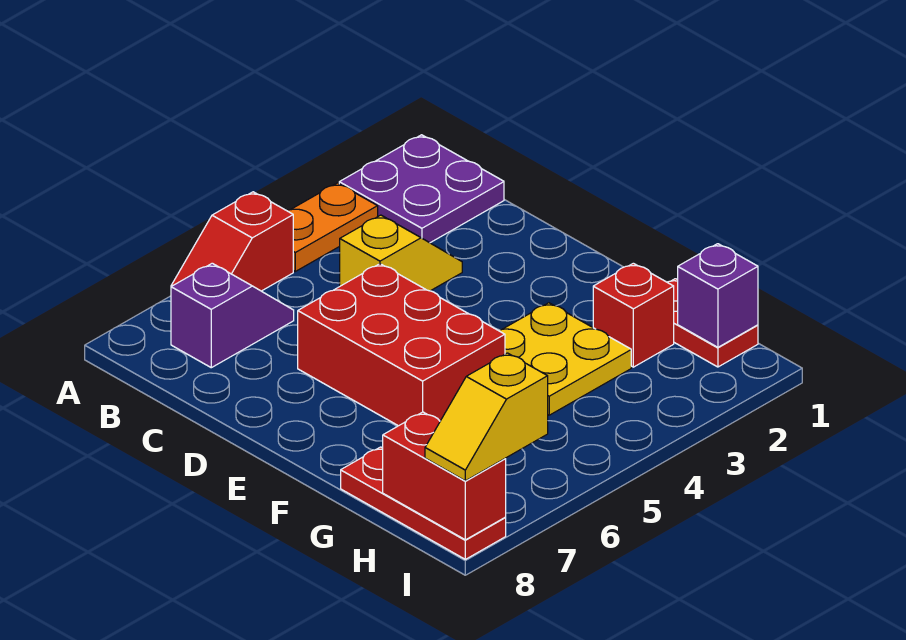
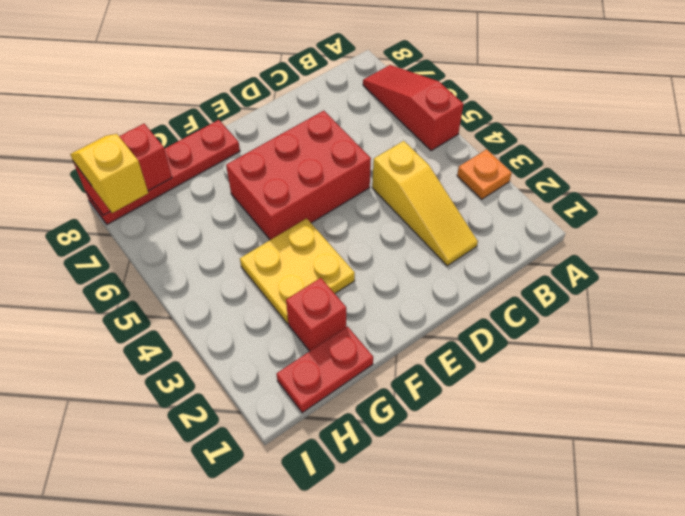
purple 2x2 plate [339,135,504,243] -> none
orange 1x2 plate [287,183,378,271] -> orange 1x1 plate [457,149,512,199]
red 1x2 slope [171,192,293,291] -> red 1x3 slope [363,65,463,151]
purple 1x2 slope [171,263,294,368] -> none
yellow 1x2 slope [340,215,462,291] -> yellow 1x3 slope [372,141,478,266]
red 1x3 plate [341,447,506,559] -> red 1x4 plate [86,120,240,224]
purple 1x1 brick [678,244,758,347] -> none

